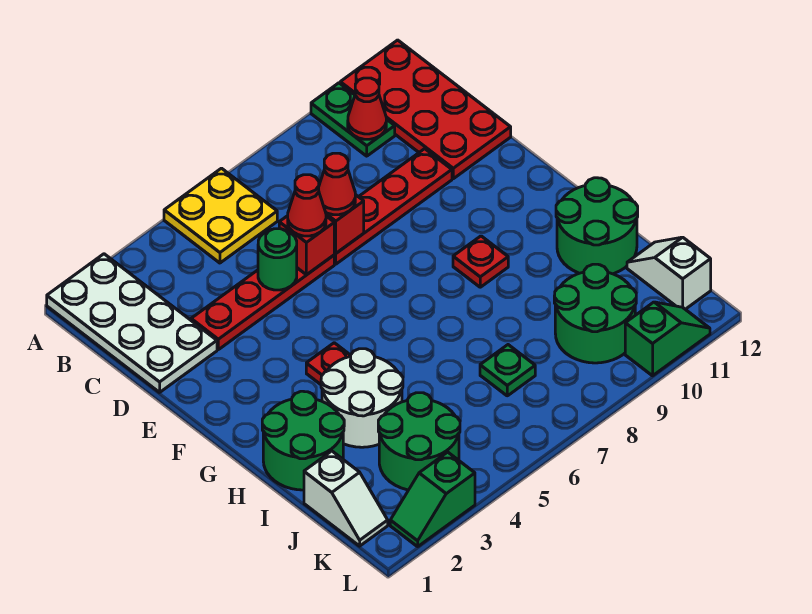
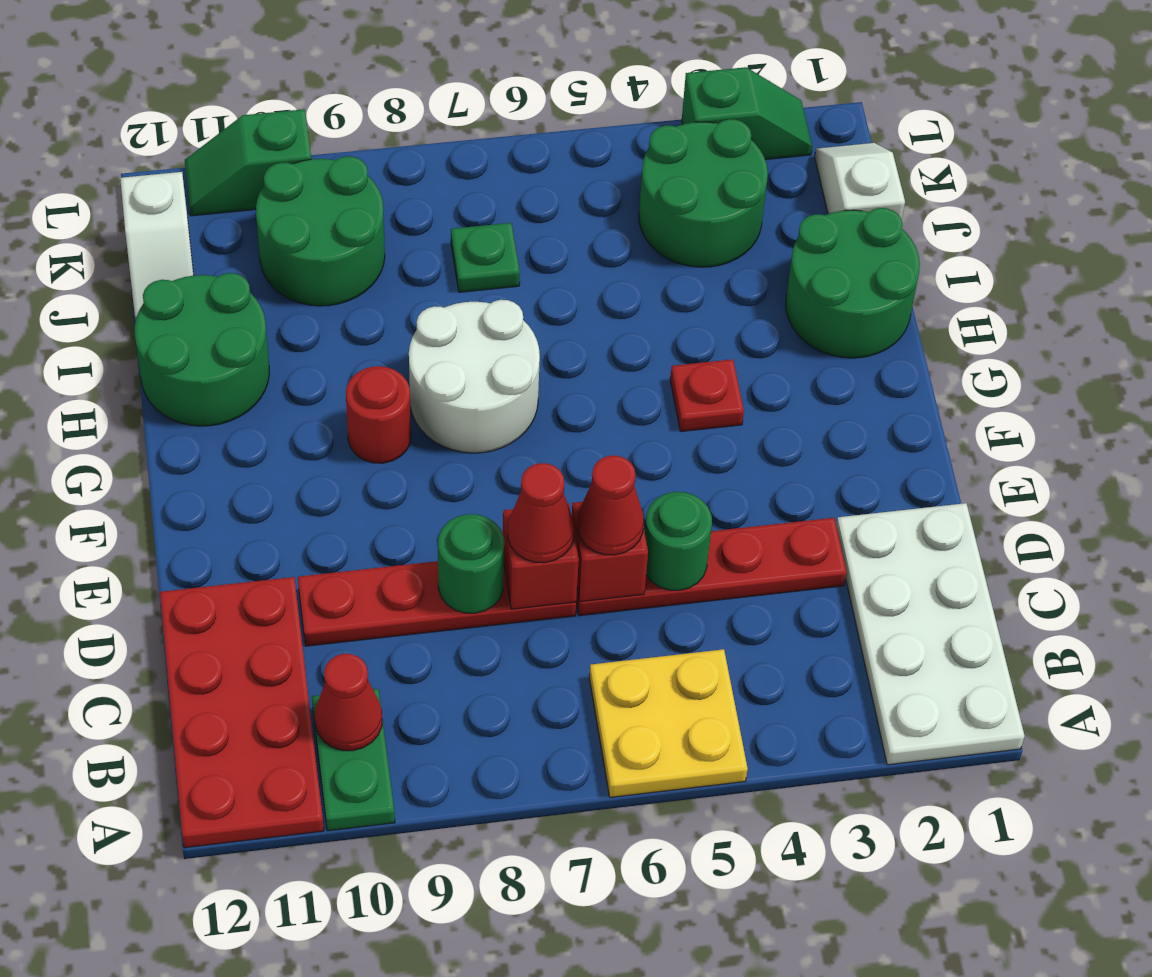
none -> green 1x1 round brick [438,514,504,613]
red 1x1 plate [453,236,508,287] -> red 1x1 round brick [346,366,411,463]
white 2x2 round brick [321,349,403,447] -> white 2x2 round brick moved to [409,300,540,453]

